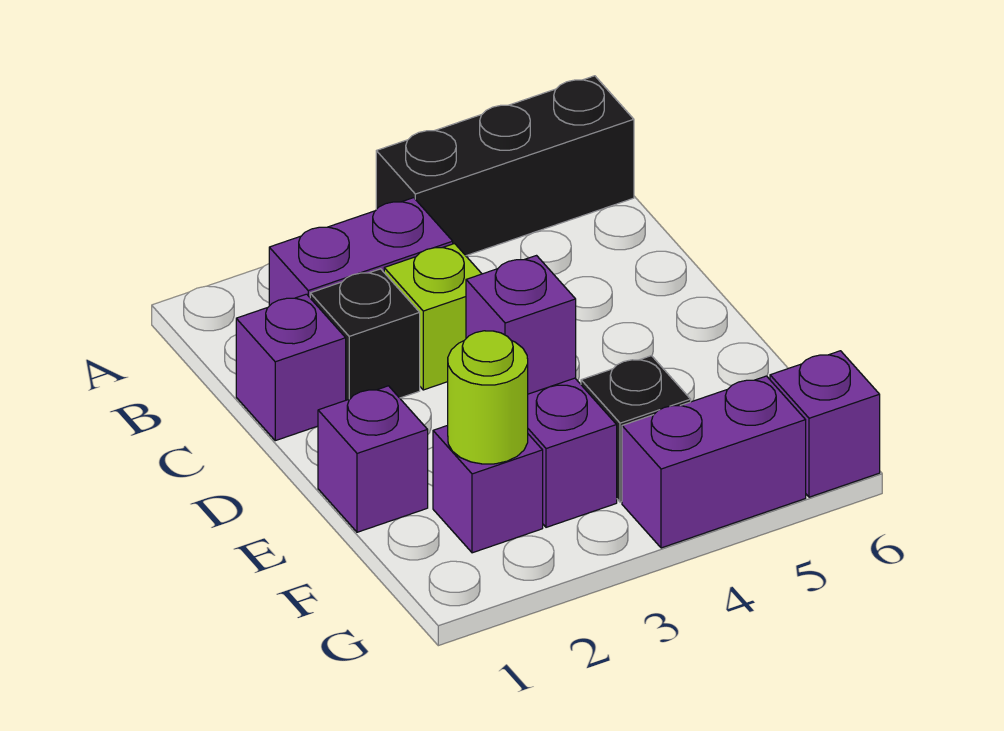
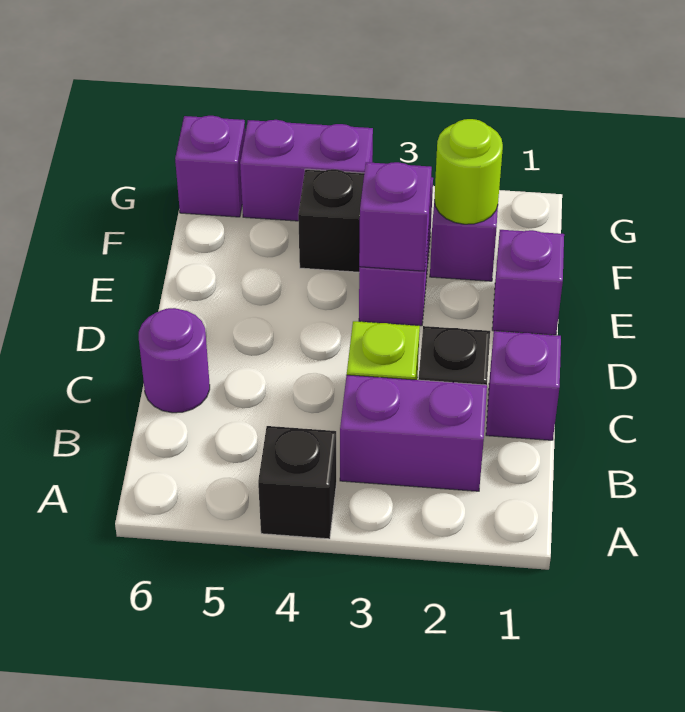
black 1x3 brick [376,76,634,256] -> black 1x1 brick [258,426,336,539]
none -> purple 1x1 round brick [139,308,210,413]

